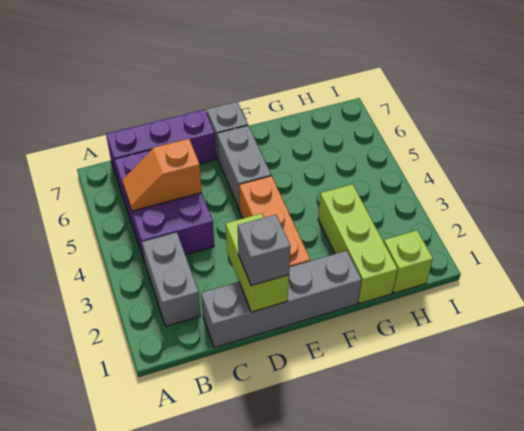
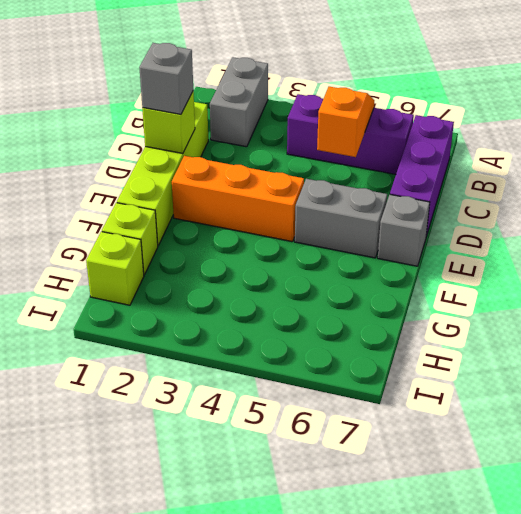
grey 1x2 brick [142,232,201,326] -> grey 1x2 brick turned to [210,57,268,147]
purple 2x3 brick [114,150,214,265] -> purple 1x3 brick [287,94,414,174]
grey 1x4 brick [201,251,361,348] -> lime 1x4 brick [117,102,208,245]
lime 1x2 brick [226,213,289,312] -> lime 1x1 brick [142,92,195,154]
lime 1x3 brick [318,184,398,304] -> lime 1x1 brick [102,203,158,275]

